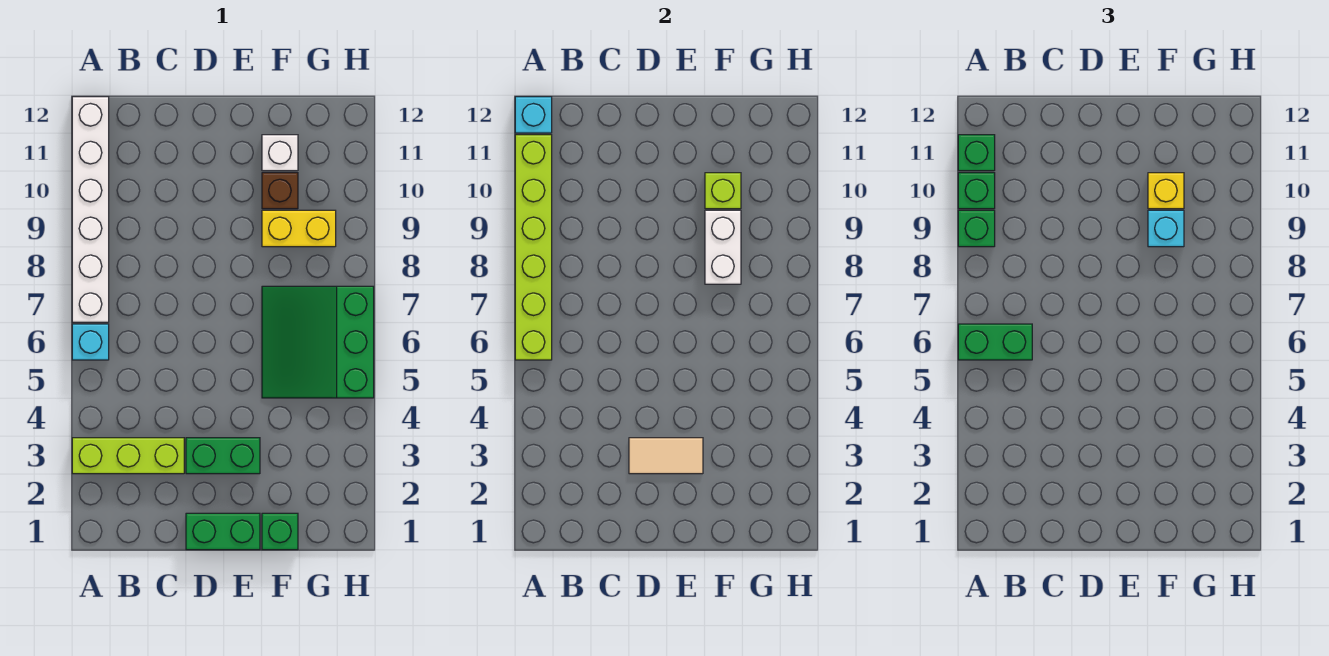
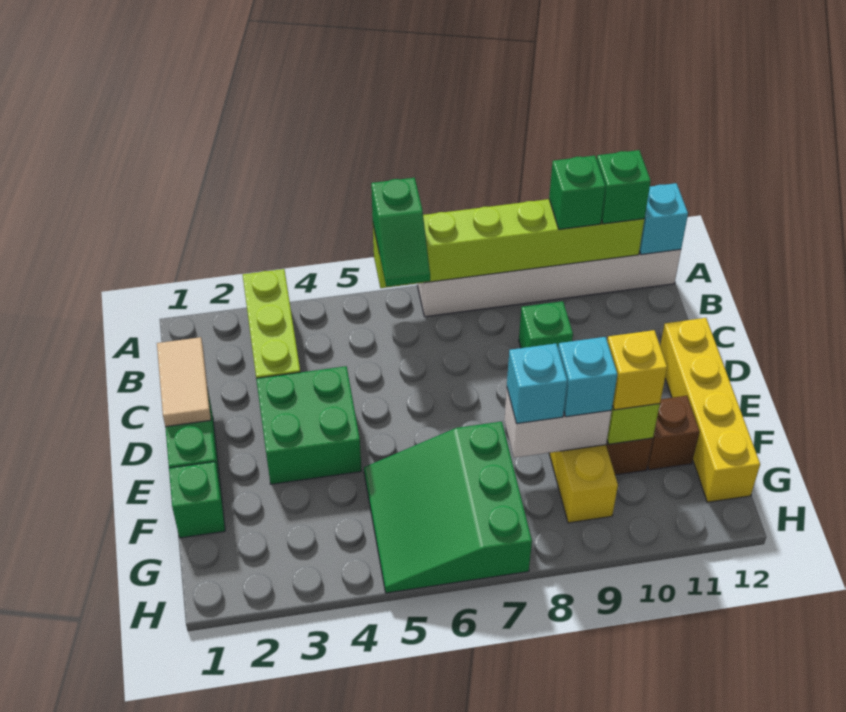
cyan 1x1 brick [72,324,109,360] -> cyan 1x1 brick moved to [507,344,567,424]
green 1x2 brick [958,324,1032,360] -> green 1x2 slope [371,178,430,287]
green 1x1 brick [958,210,995,247] -> green 1x1 brick moved to [519,301,573,348]
green 1x2 brick [186,438,260,474] -> green 2x2 brick [256,366,362,484]
tan 1x2 tile [629,438,703,474] -> tan 1x2 tile moved to [157,337,211,427]
none -> yellow 1x4 brick [660,318,760,502]
green 3x3 slope [262,286,374,398] -> green 3x3 slope turned to [364,422,532,593]
white 1x1 brick [262,135,298,171] -> brown 1x1 brick [647,396,699,470]

